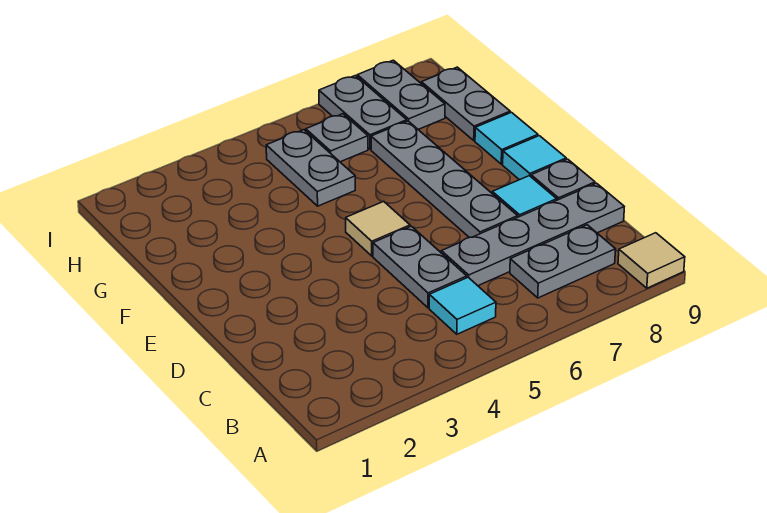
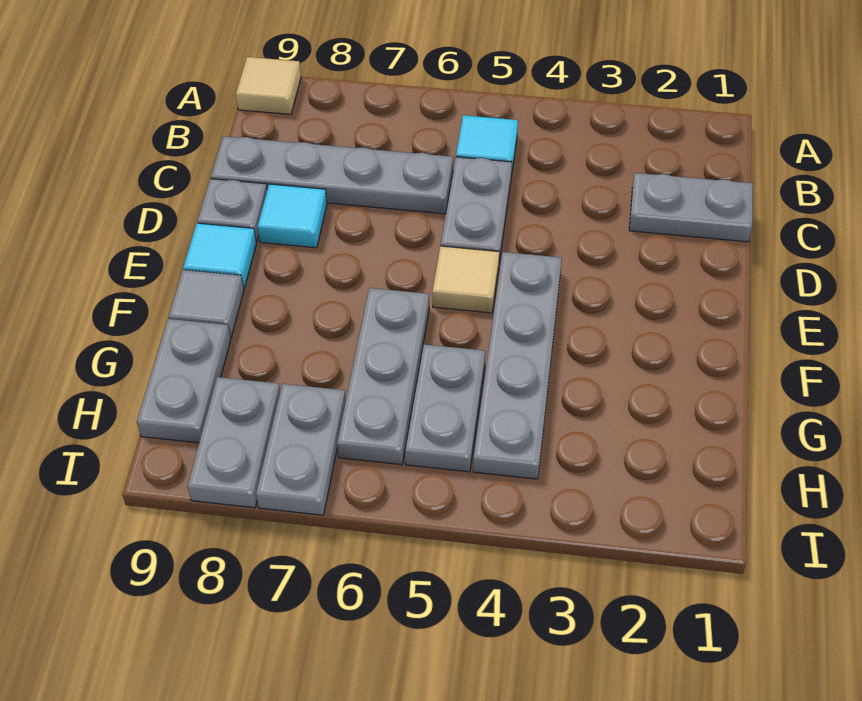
grey 1x2 plate [510,225,616,298] -> grey 1x2 plate moved to [629,173,753,242]
grey 1x4 plate [371,121,518,238] -> grey 1x4 plate moved to [473,252,562,479]
cyan 1x1 tile [475,112,538,164] -> grey 1x1 tile [169,270,244,338]
grey 1x1 plate [306,114,368,162] -> grey 1x3 plate [337,288,429,465]

